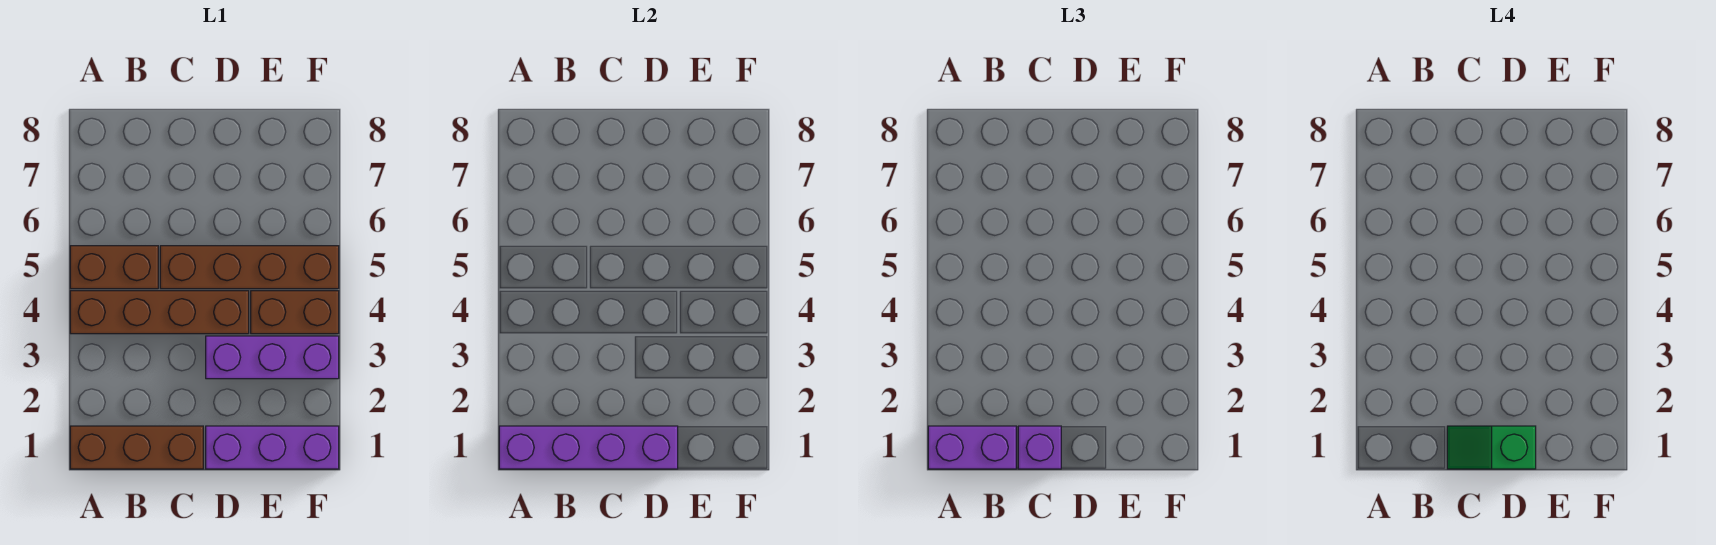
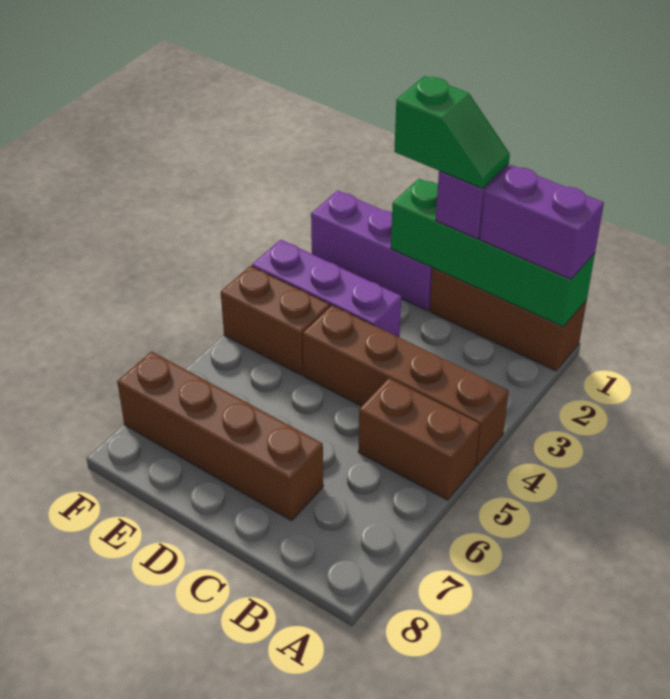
purple 1x4 brick [499,426,678,469] -> green 1x4 brick [391,179,595,327]
brown 1x4 brick [160,246,339,289] -> brown 1x4 brick moved to [117,352,323,521]

